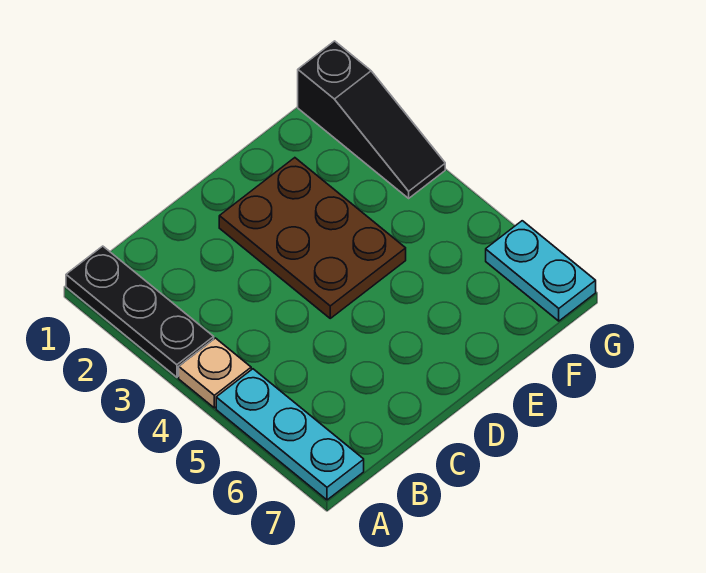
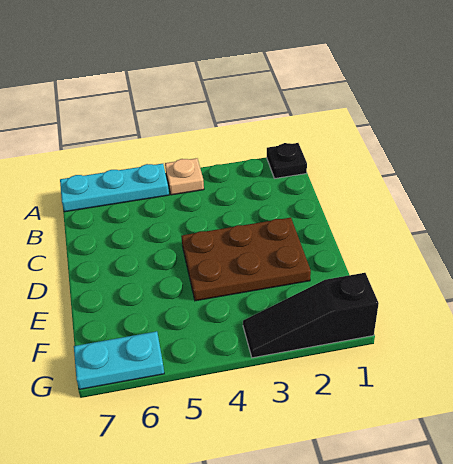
black 1x3 plate [66,246,214,377] -> black 1x1 plate [267,143,307,178]

